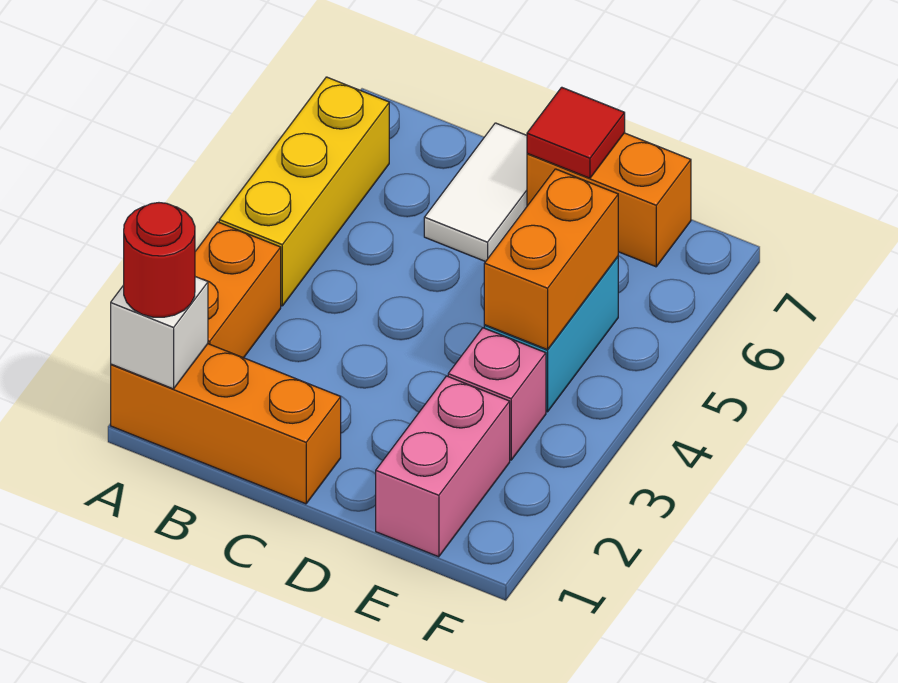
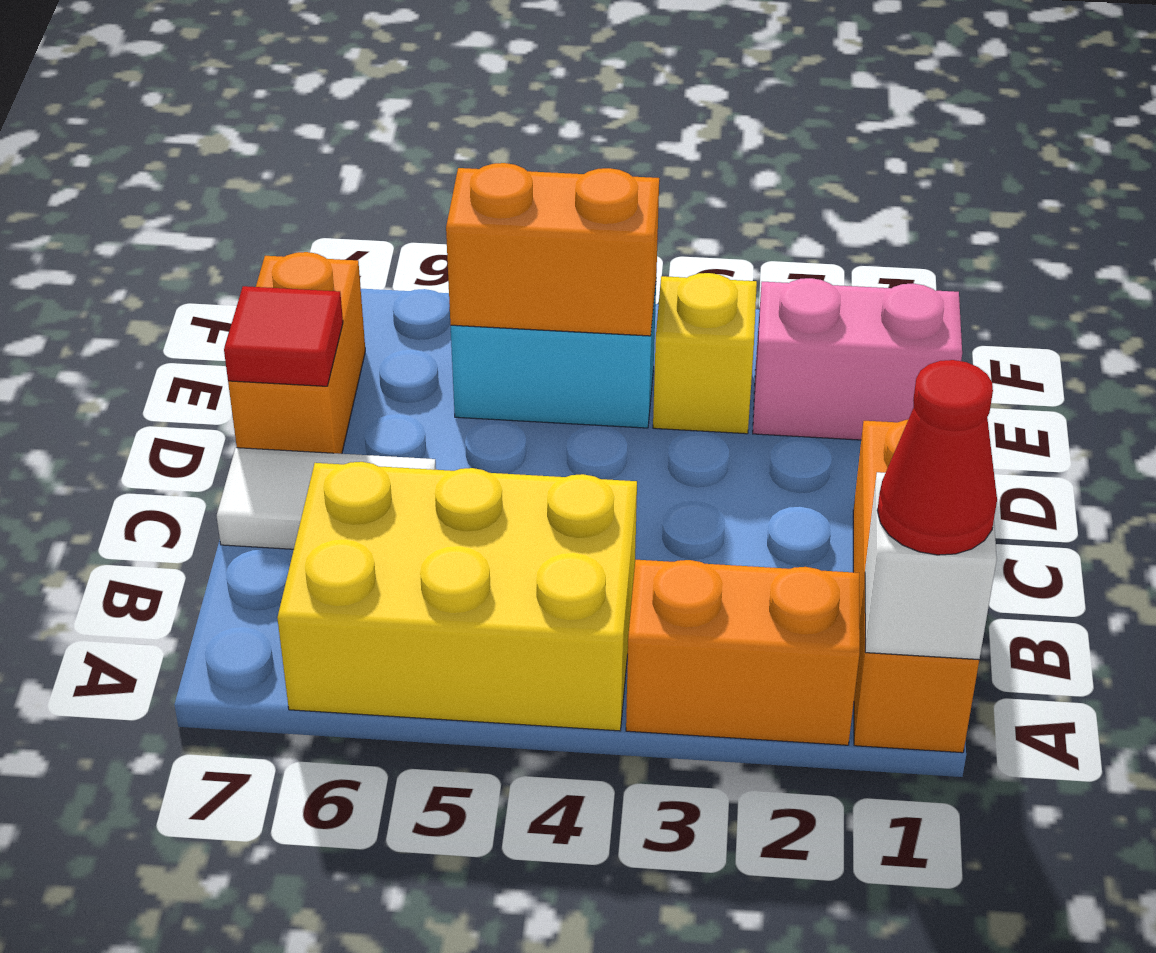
red 1x1 round brick [124,203,195,317] -> red 1x1 cone [877,360,997,555]
yellow 1x3 brick [219,77,389,306] -> yellow 2x3 brick [277,462,637,731]
pink 1x1 brick [448,328,546,460] -> yellow 1x1 brick [653,273,757,434]

